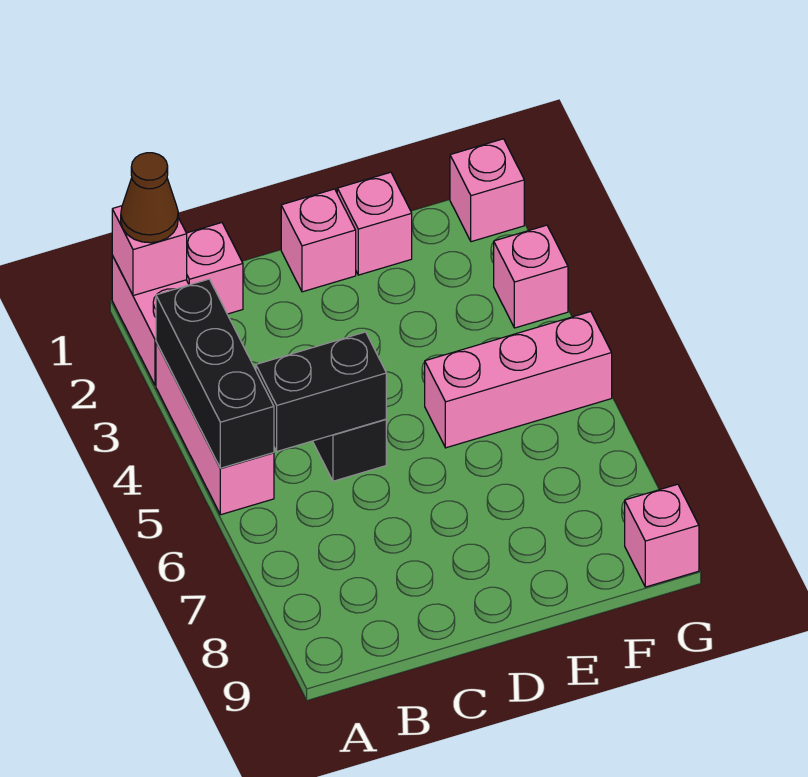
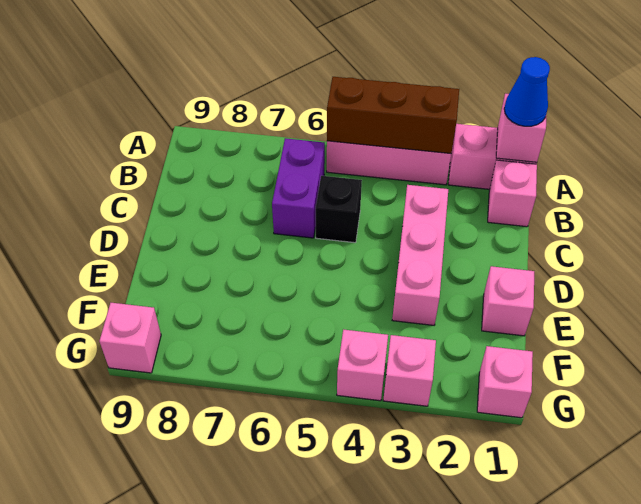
brown 1x1 cone [121,153,178,243] -> blue 1x1 cone [504,57,550,126]
black 1x3 brick [156,279,274,468] -> brown 1x3 brick [327,77,459,154]
black 1x2 brick [256,332,386,451] -> none
none -> purple 1x2 brick [272,138,325,238]
pink 1x1 brick [281,189,356,292] -> pink 1x1 brick moved to [337,329,388,401]
pink 1x3 brick [425,312,612,448] -> pink 1x3 brick moved to [392,185,448,325]

